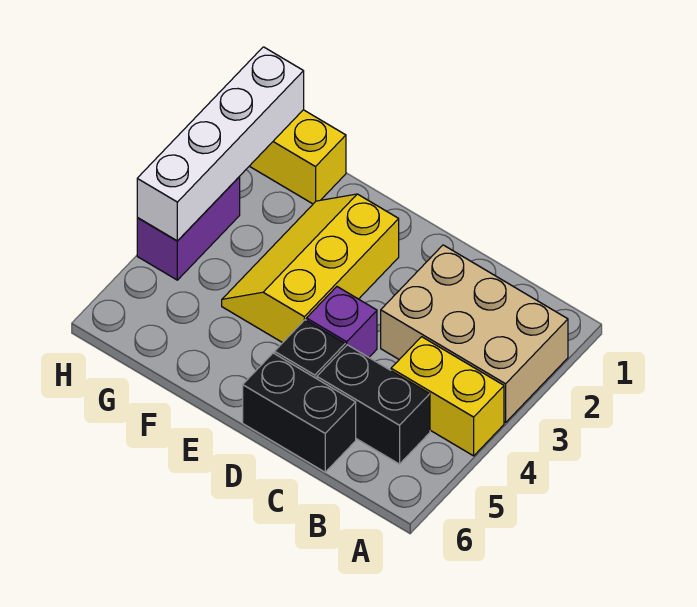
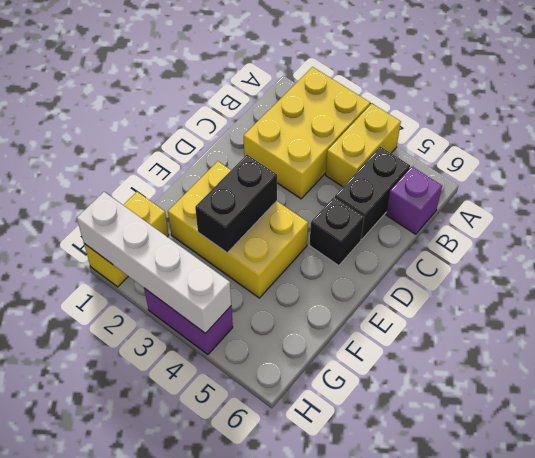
tan 2x3 brick [381,245,568,423] -> yellow 2x3 brick [244,67,370,199]
black 1x2 brick [243,353,356,472] -> black 1x2 brick moved to [195,155,277,253]
purple 1x1 brick [306,287,377,357] -> purple 1x1 brick moved to [386,167,442,234]
yellow 2x3 slope [222,194,399,343] -> yellow 2x3 brick [168,161,308,298]

